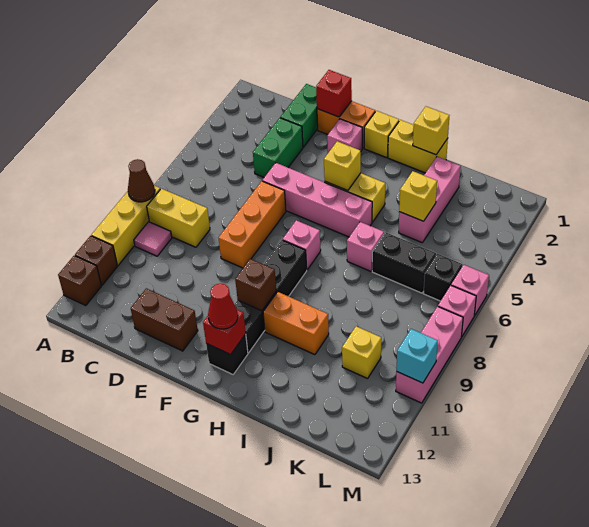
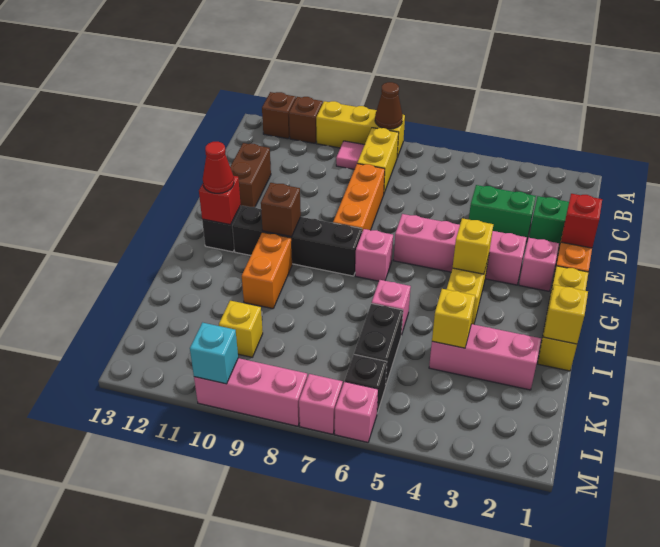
pink 1x4 brick [262,163,372,237] -> pink 1x4 brick turned to [394,214,527,285]
orange 1x3 brick [219,181,286,268] -> orange 1x3 brick turned to [333,164,385,231]

